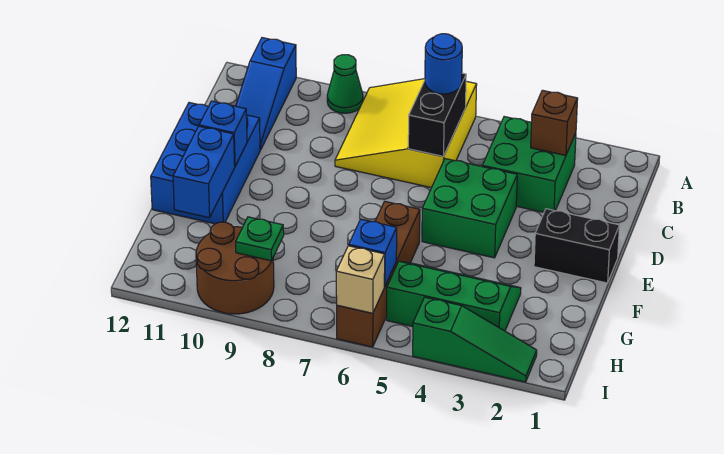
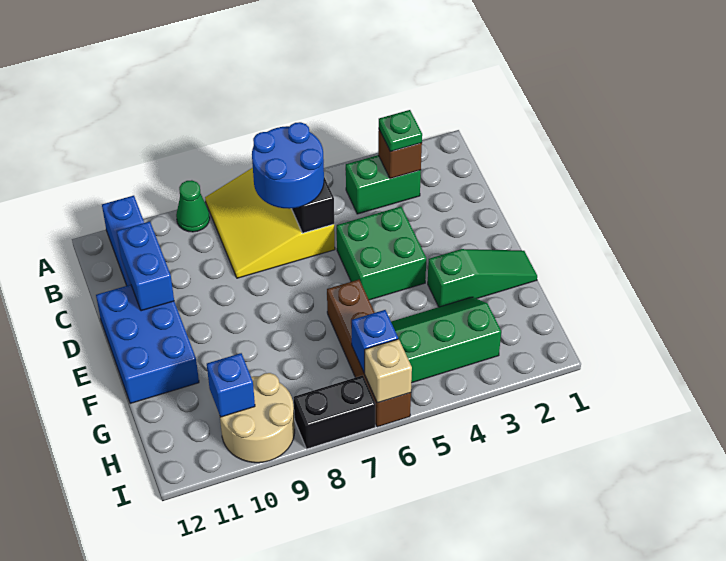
green 2x2 brick [482,117,576,212] -> green 1x2 brick [346,155,421,214]
blue 1x1 round brick [425,34,462,94] -> blue 2x2 round brick [252,122,324,209]
black 1x2 brick [534,209,619,283] -> black 1x2 brick moved to [294,375,376,449]
blue 1x1 brick [199,101,247,166] -> blue 1x1 brick moved to [207,353,255,417]
blue 1x2 brick [173,126,235,218] -> blue 1x2 brick moved to [117,222,174,311]
brown 2x2 round brick [196,222,274,314] -> tan 2x2 round brick [220,373,295,463]
green 1x1 plate [236,217,284,261] -> green 1x1 plate moved to [379,110,422,152]
green 1x3 slope [413,297,537,382] -> green 1x3 slope moved to [428,249,537,307]

